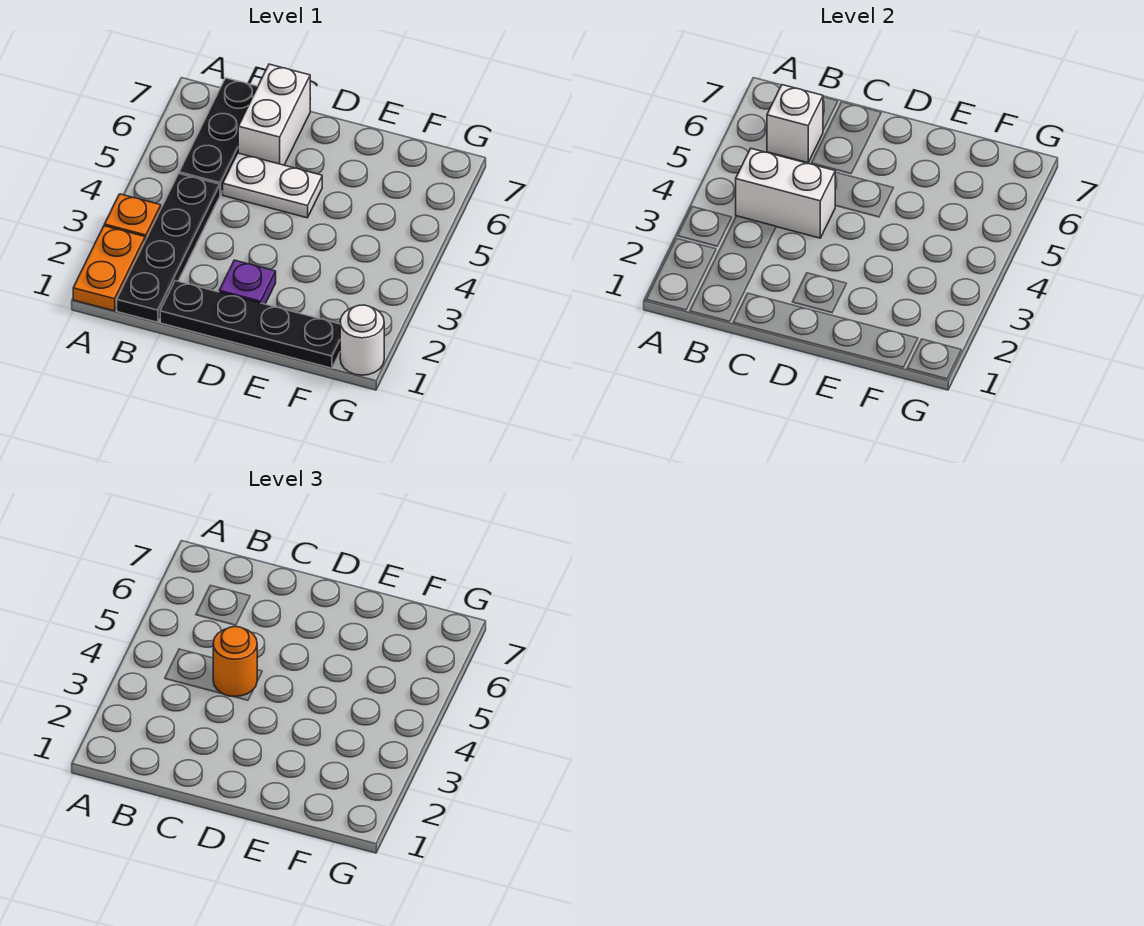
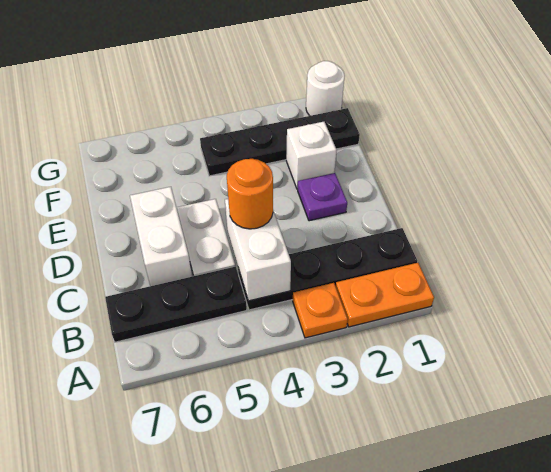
white 1x1 brick [767,85,823,163] -> white 1x1 brick moved to [286,122,337,189]
black 1x4 plate [160,281,340,368] -> black 1x4 plate turned to [200,108,360,176]
white 1x2 brick [238,64,310,165] -> white 1x2 brick turned to [130,187,192,286]

